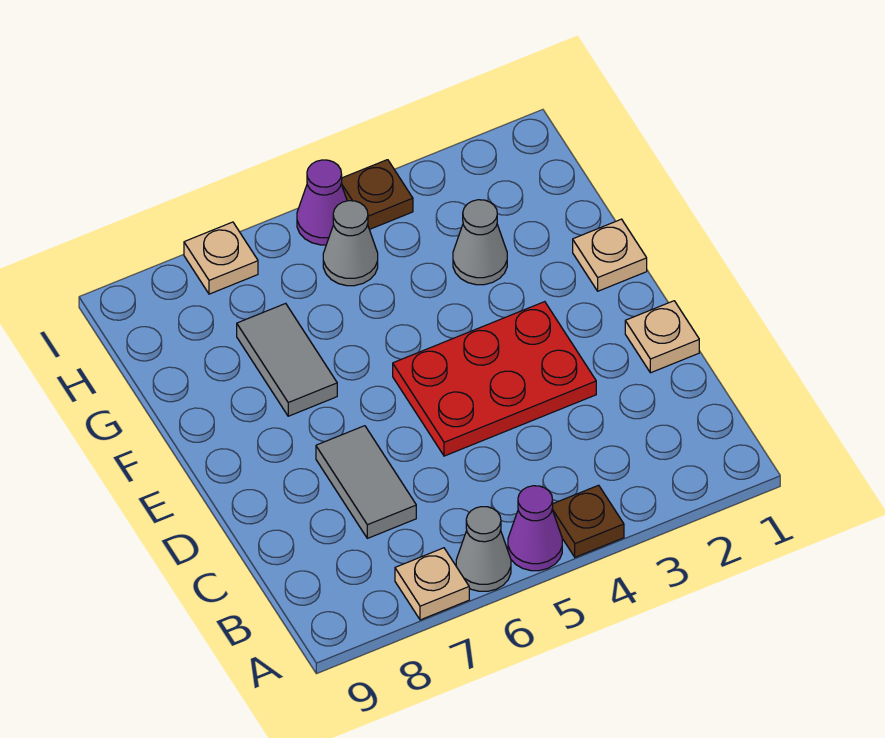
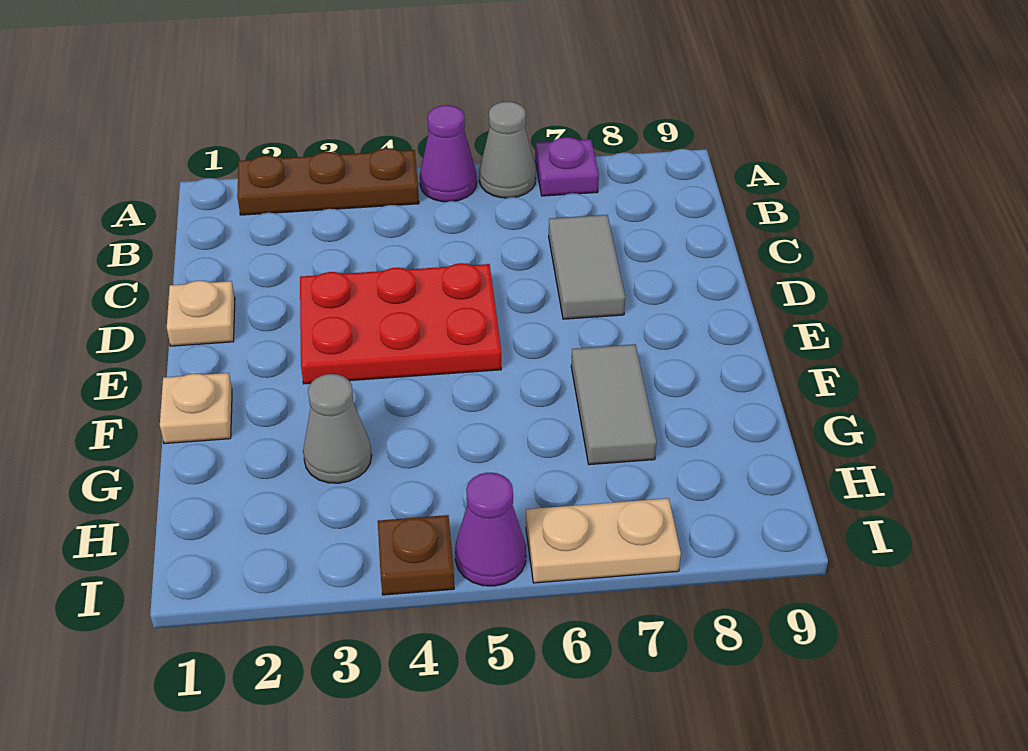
brown 1x1 plate [552,485,624,557] -> brown 1x3 plate [237,148,419,215]
tan 1x1 plate [395,548,469,620] -> purple 1x1 plate [535,137,599,196]
grey 1x1 cone [323,201,378,286] -> none
tan 1x1 plate [184,222,258,294] -> tan 1x2 plate [526,498,681,583]

